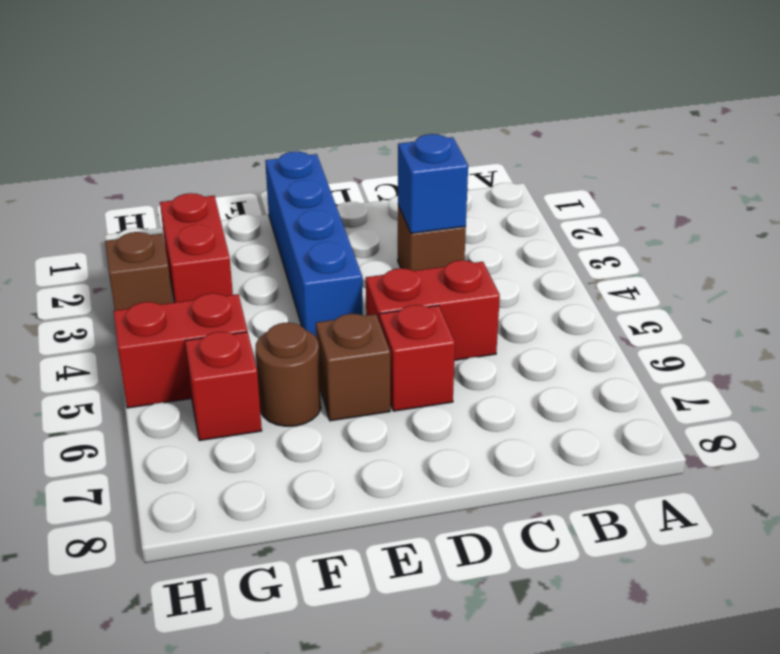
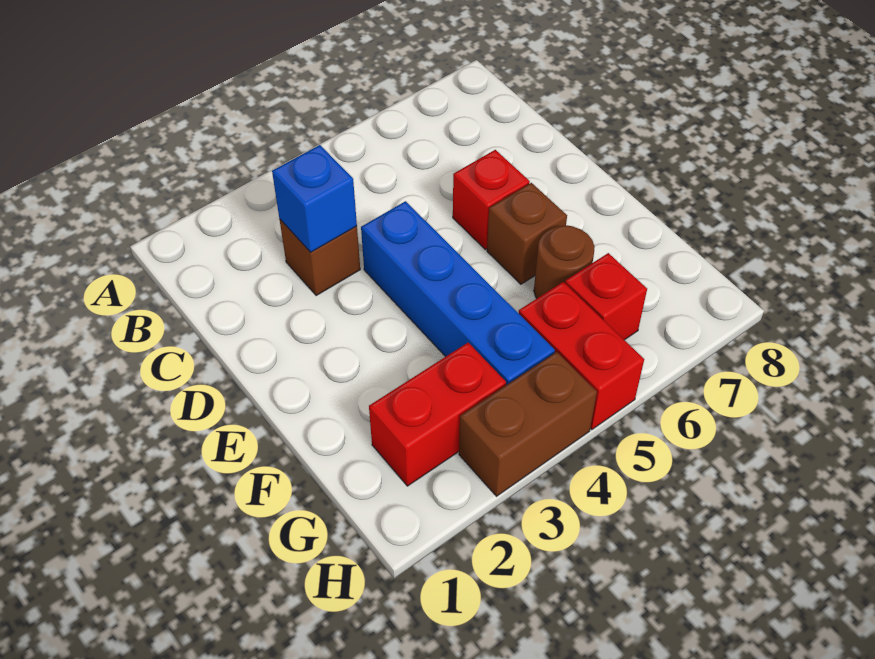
red 1x2 brick [366,260,500,360] -> none
blue 1x4 brick [265,151,363,337] -> blue 1x4 brick turned to [361,201,555,385]
brown 1x1 brick [105,232,173,310] -> brown 1x2 brick [459,352,597,496]

